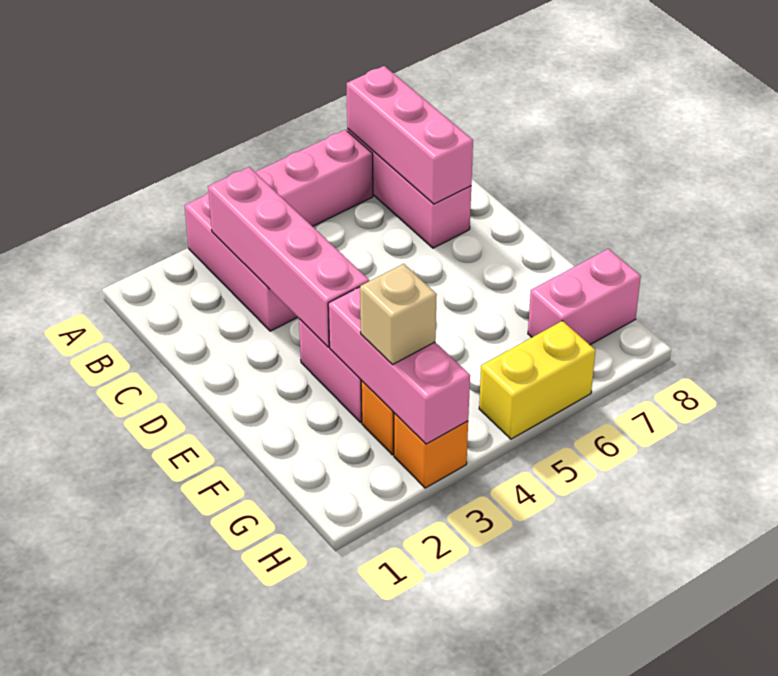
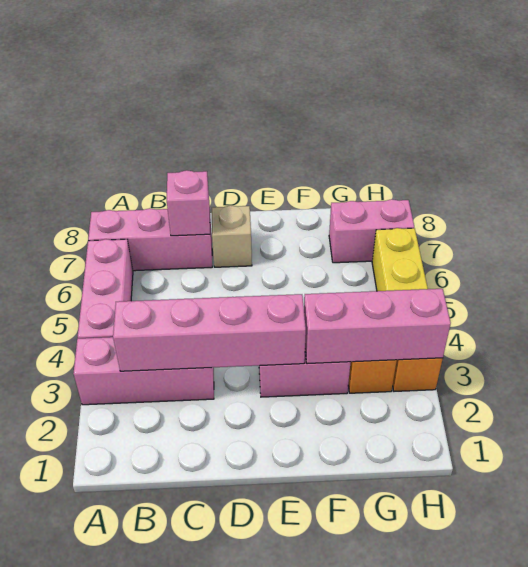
pink 1x3 brick [347,66,473,204] -> pink 1x1 brick [167,170,210,236]
tan 1x1 brick [360,264,437,364] -> tan 1x1 brick moved to [212,205,252,267]
pink 1x2 brick [528,249,641,345] -> pink 1x2 brick turned to [329,199,414,263]

